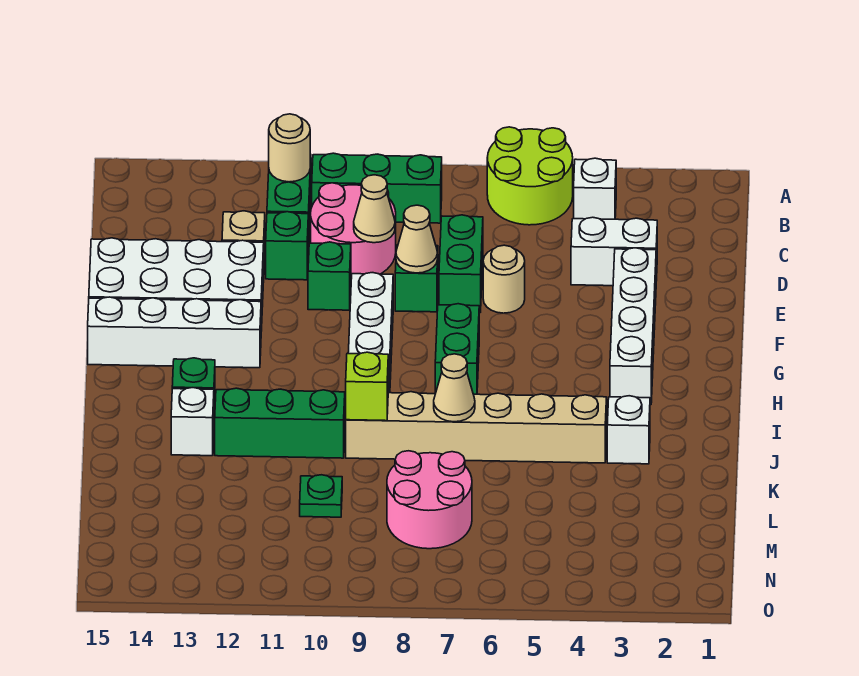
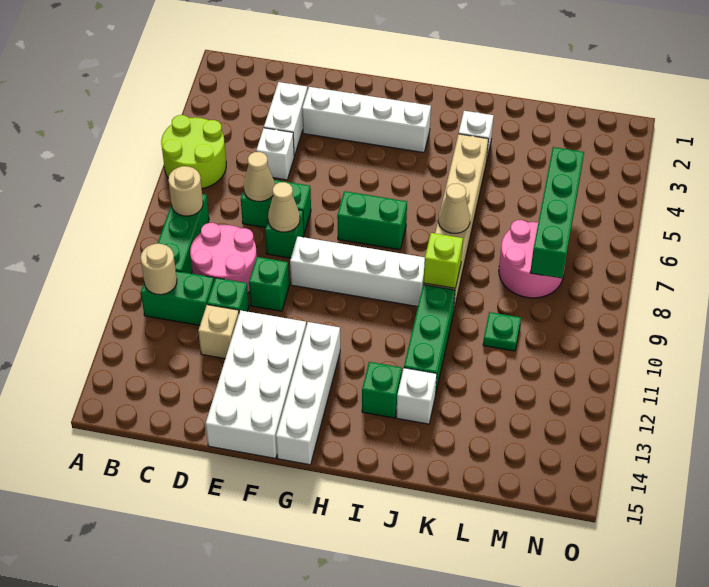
white 1x1 brick [574,158,616,219] -> white 1x1 brick moved to [256,128,294,180]
tan 1x1 cone [354,175,395,243] -> tan 1x1 cone moved to [244,152,275,202]
tan 1x1 round brick [483,245,525,313] -> tan 1x1 round brick moved to [168,166,203,216]
none -> green 1x4 brick [530,147,584,278]

